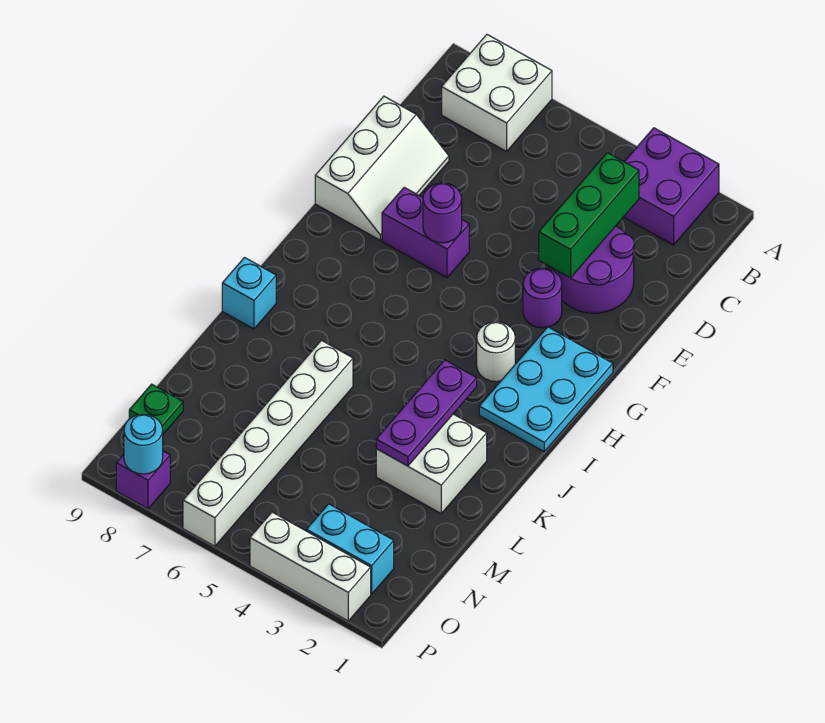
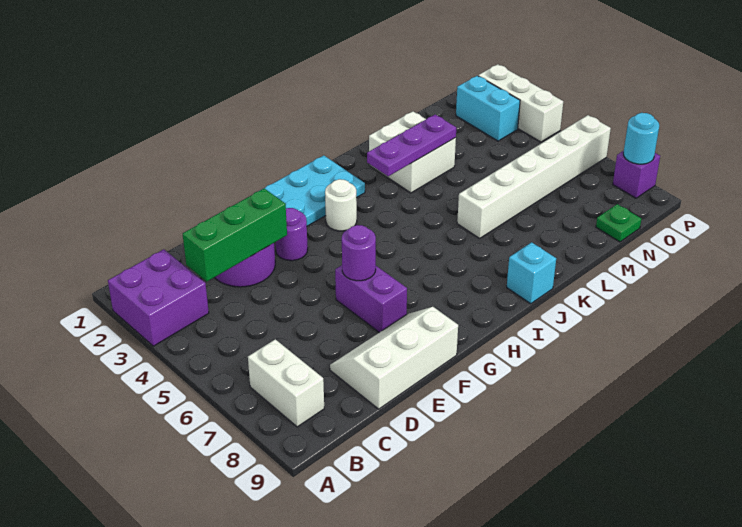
white 2x2 brick [442,35,552,152] -> white 1x2 brick [248,339,324,427]

